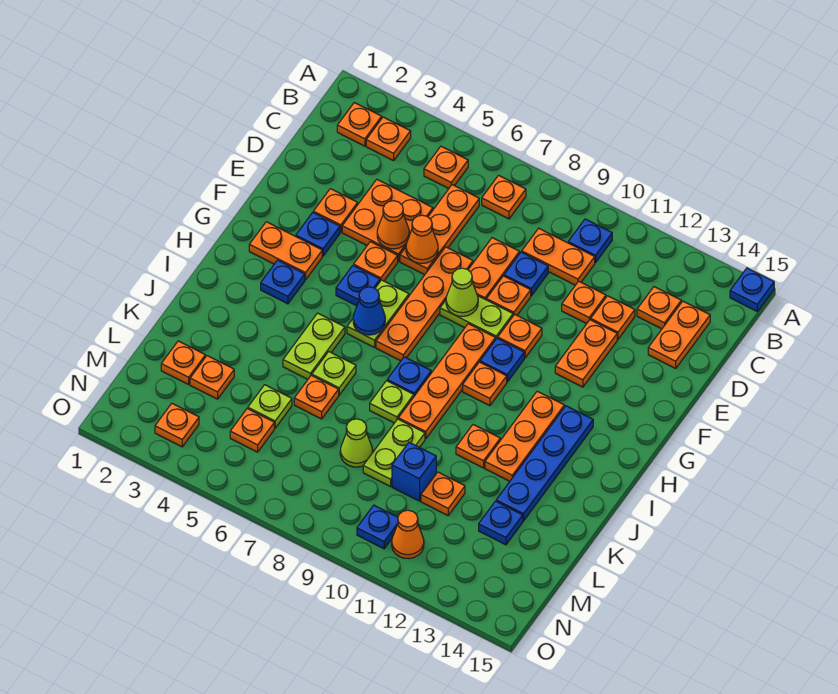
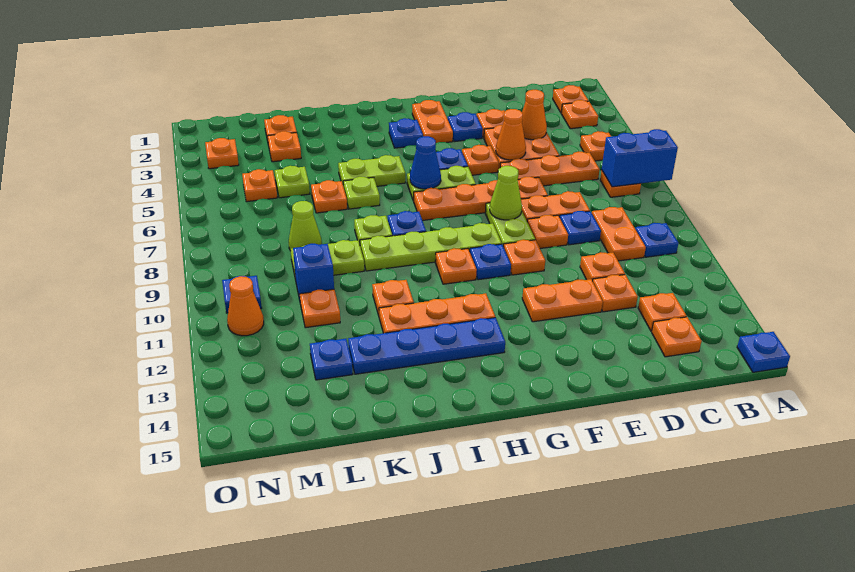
none -> blue 1x2 brick [602,129,678,187]
orange 1x2 plate [648,301,710,368] -> orange 1x1 plate [652,317,702,357]
orange 1x1 cone [406,215,438,263] -> orange 1x1 cone moved to [522,90,547,140]
orange 1x4 plate [398,324,496,439] -> lime 1x4 plate [360,223,502,271]

